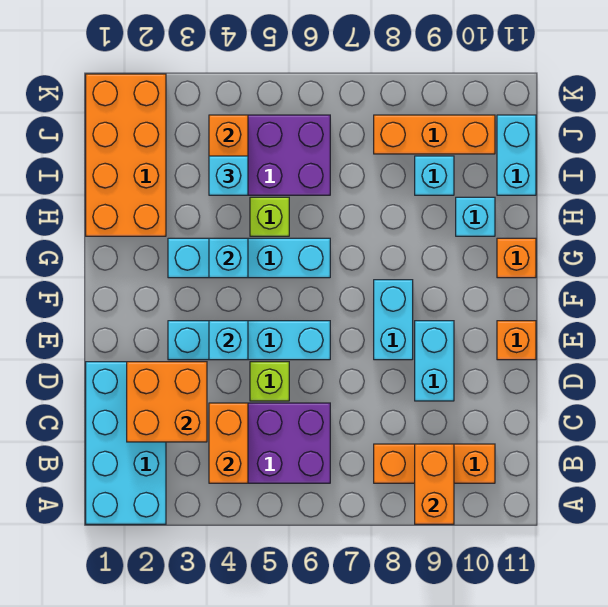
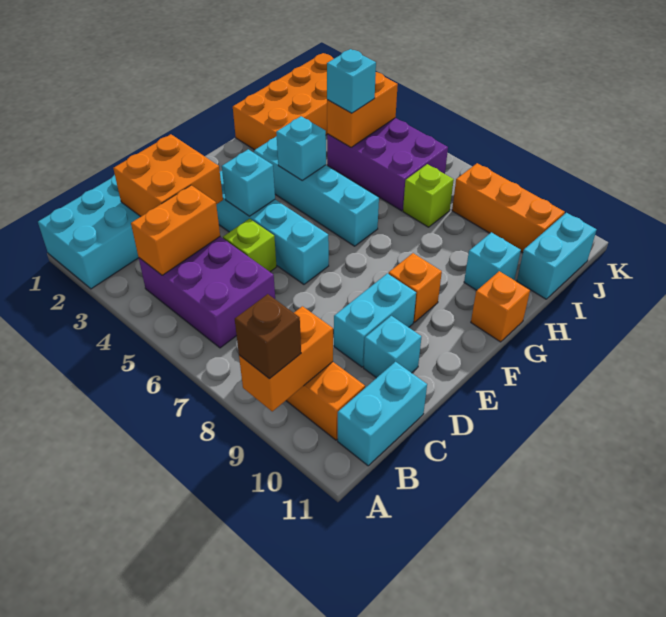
none -> brown 1x1 brick [235,294,301,379]
cyan 1x2 brick [374,280,413,360] -> cyan 1x2 brick moved to [338,362,427,466]
orange 1x1 brick [497,321,536,360] -> orange 1x1 brick moved to [389,253,442,322]
lime 1x1 brick [250,197,289,236] -> lime 1x1 brick moved to [403,164,454,227]
cyan 1x1 brick [415,156,454,195] -> cyan 1x1 brick moved to [364,316,421,378]

